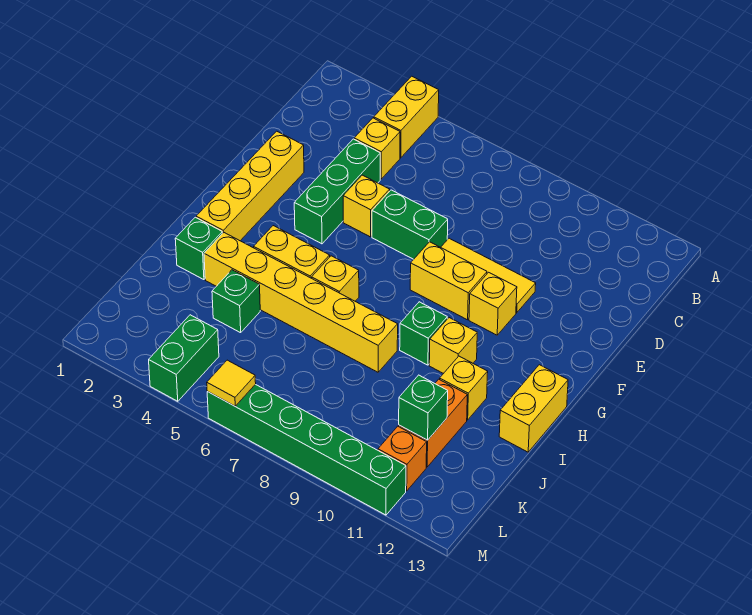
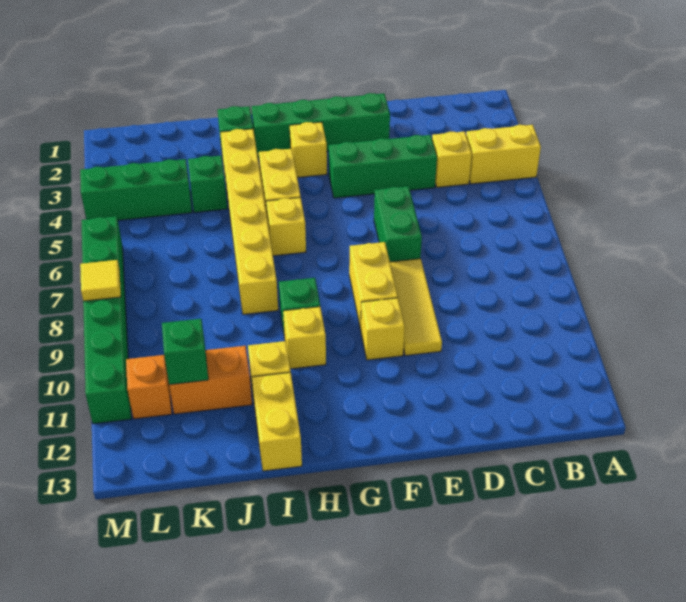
yellow 1x4 brick [196,131,304,241] -> green 1x4 brick [252,93,390,158]
yellow 1x1 brick [343,175,390,237] -> yellow 1x1 brick moved to [290,122,327,178]
yellow 1x2 brick [499,365,568,452] -> yellow 1x2 brick turned to [252,372,302,471]
green 1x2 brick [149,315,219,401] -> green 1x3 brick [80,159,192,220]
yellow 1x1 tile [207,360,256,406] -> yellow 1x1 tile moved to [80,260,121,301]

